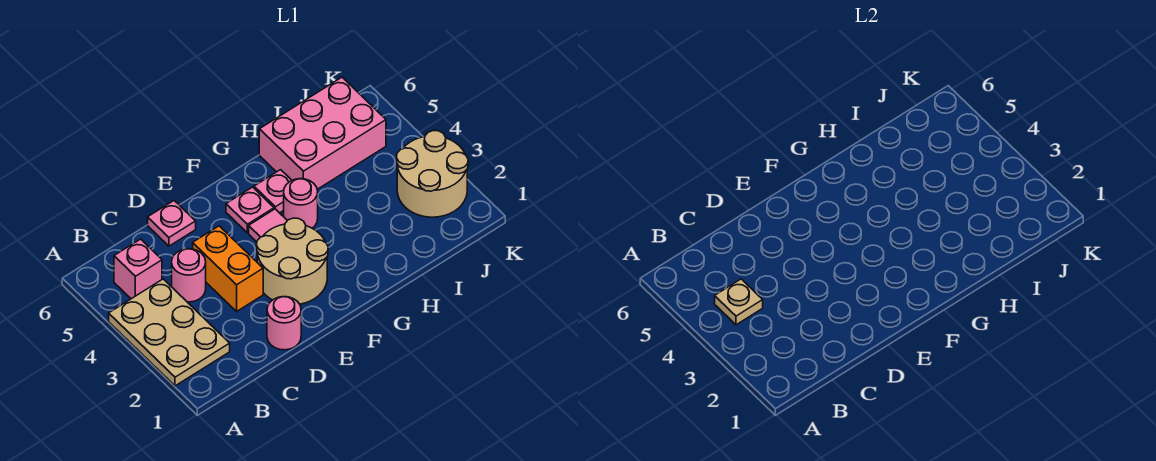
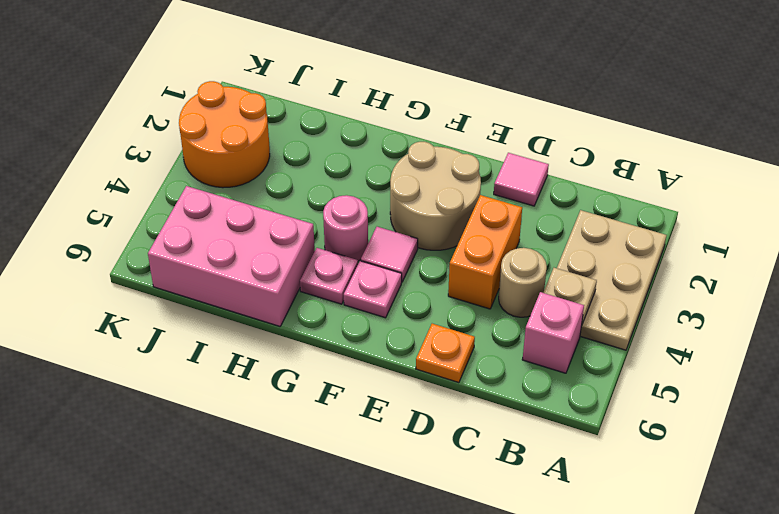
pink 1x1 round brick [172,249,206,302] -> tan 1x1 round brick [499,248,547,317]
pink 1x1 round brick [267,297,301,350] -> pink 1x1 tile [494,153,549,206]
pink 1x1 plate [148,201,196,246] -> orange 1x1 plate [416,324,475,383]
tan 2x2 round brick [396,131,468,217] -> orange 2x2 round brick [179,81,270,188]

